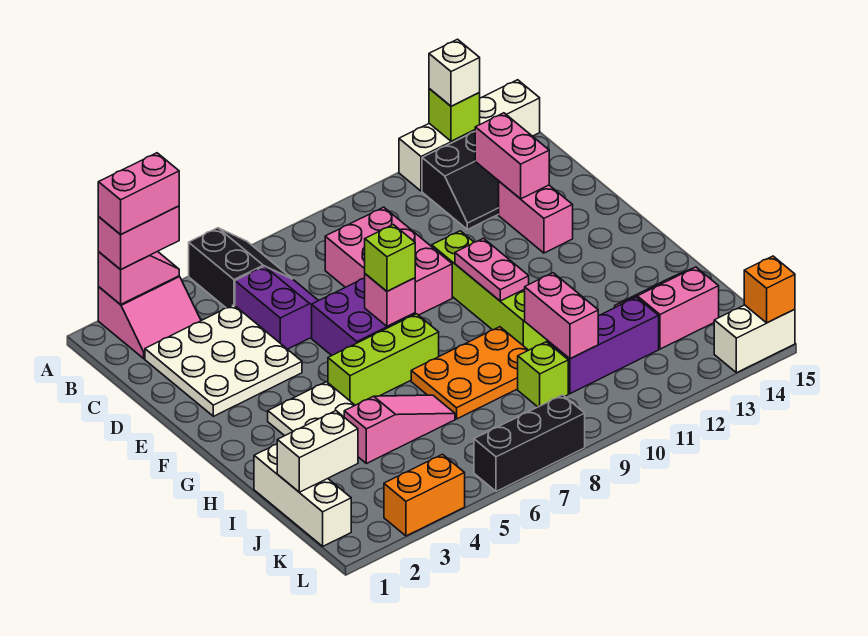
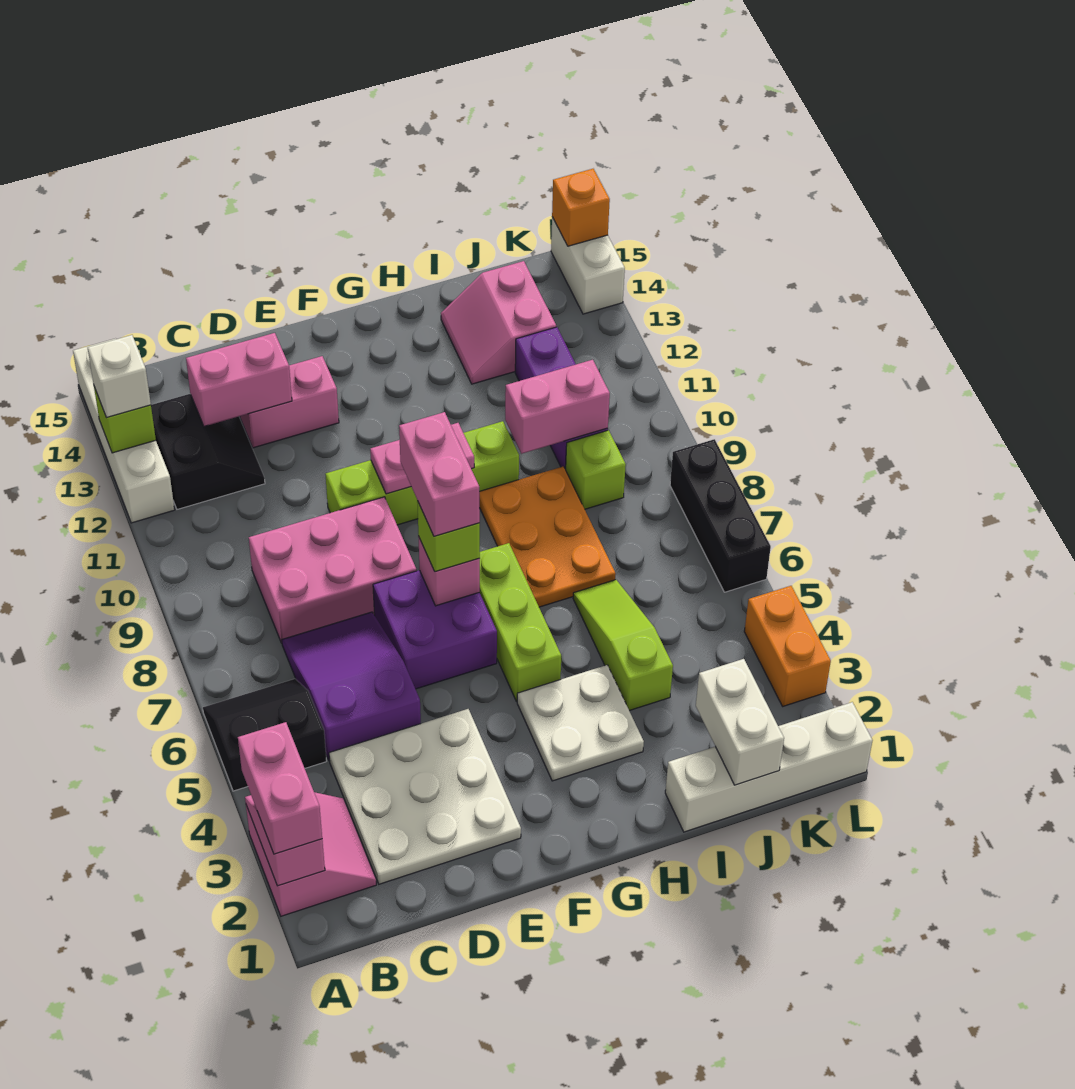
pink 1x2 brick [98,153,179,235] -> pink 1x2 brick moved to [399,412,480,536]
purple 2x2 slope [235,266,319,349] -> purple 2x3 slope [282,612,421,760]
white 1x3 brick [254,444,351,546] -> white 1x4 brick [665,702,873,832]
pink 1x3 slope [344,395,455,463] -> lime 1x3 slope [573,580,673,711]

